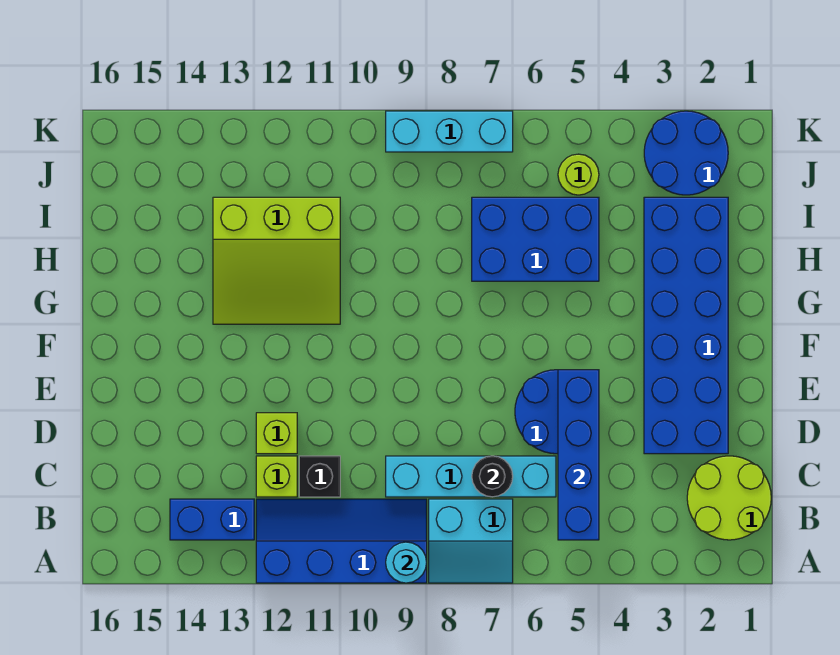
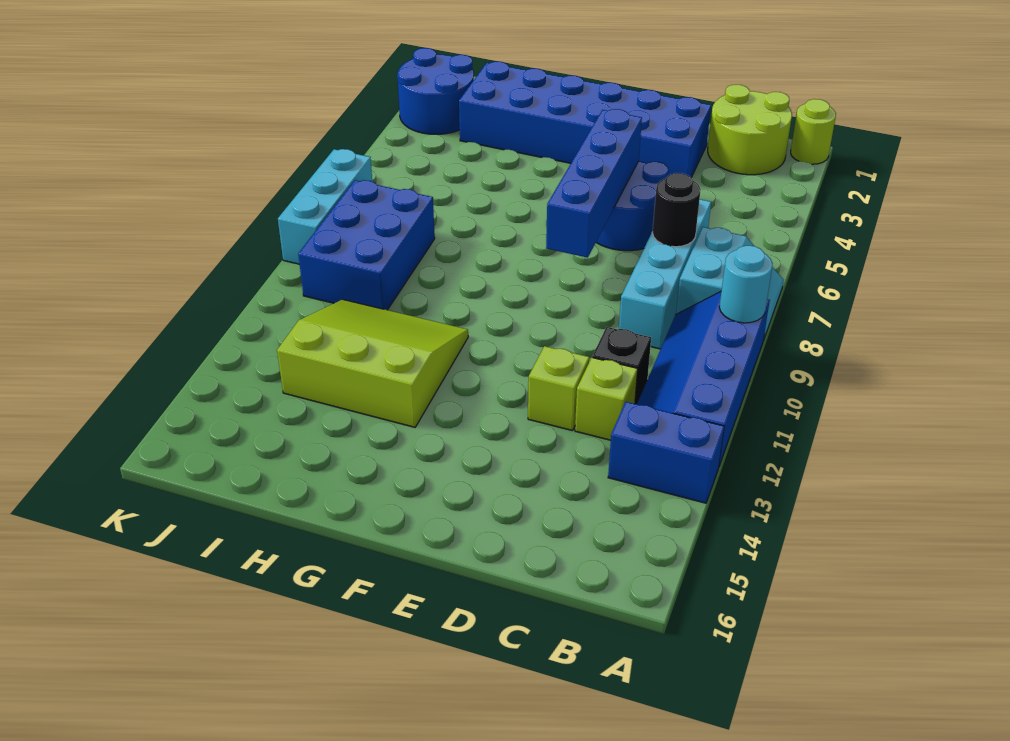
blue 1x4 brick [558,370,599,540] -> blue 1x4 brick turned to [546,109,642,258]
blue 1x2 brick [170,499,254,540] -> blue 1x2 brick turned to [608,402,724,503]
lime 3x3 slope [213,197,340,324] -> lime 3x3 slope turned to [277,299,468,427]
blue 2x3 brick [472,197,599,281] -> blue 2x3 brick moved to [298,180,435,310]
lime 1x1 round brick [558,154,599,195] -> lime 1x1 round brick moved to [791,99,836,164]

